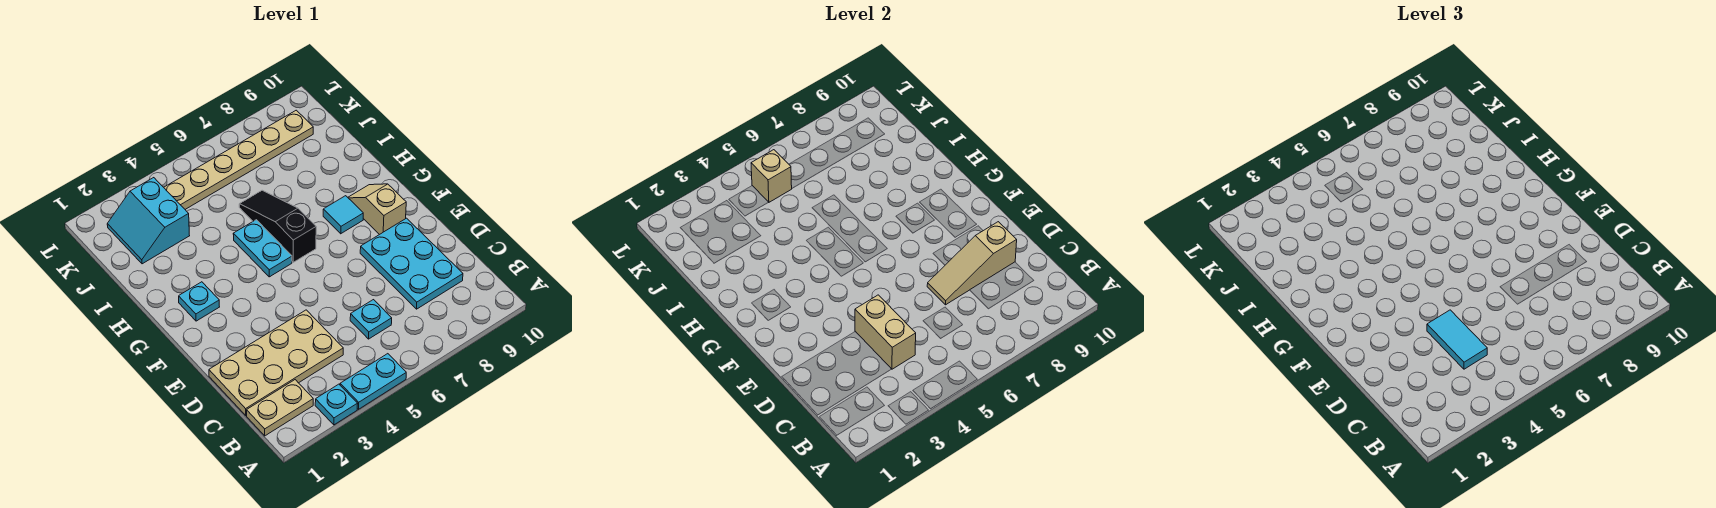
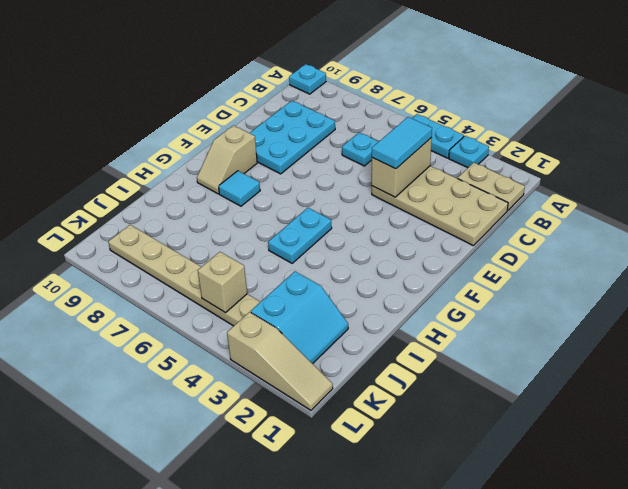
tan 1x3 slope [927,222,1017,305] -> tan 1x3 slope moved to [227,312,333,410]
cyan 1x1 plate [179,282,219,321] -> cyan 1x1 plate moved to [289,64,326,94]
black 1x3 slope [239,190,316,262] -> none

